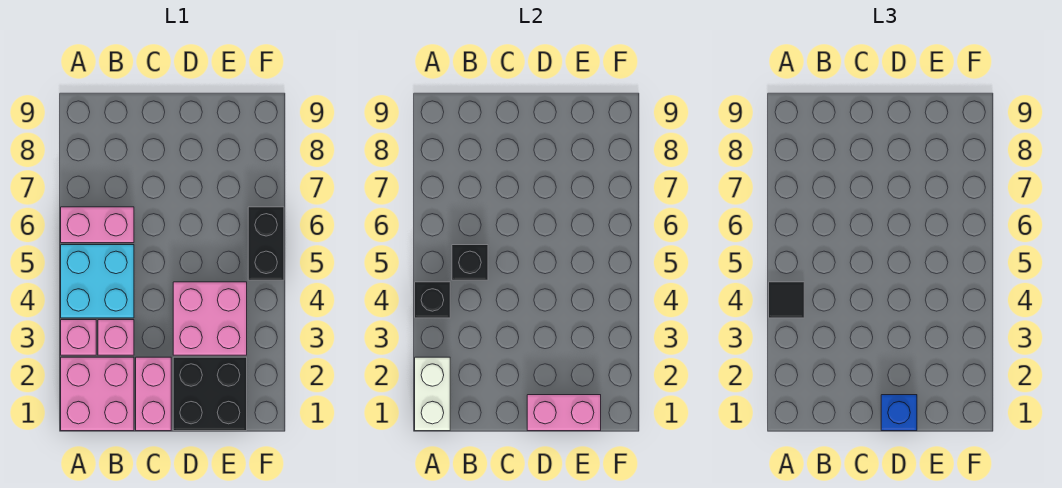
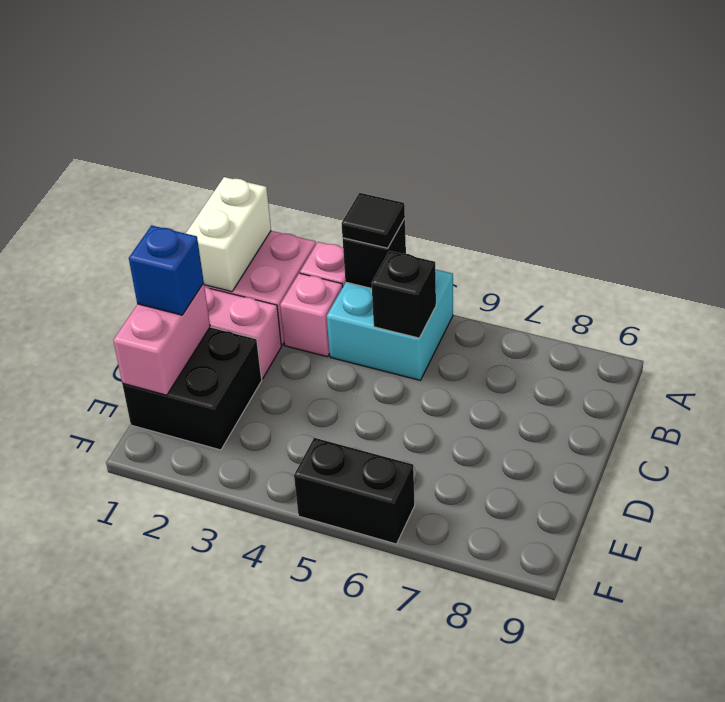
white 1x2 brick [415,357,450,431] -> white 1x2 brick turned to [186,177,271,292]
pink 1x2 brick [61,207,134,243] -> none
pink 2x2 brick [173,282,247,355] -> none

